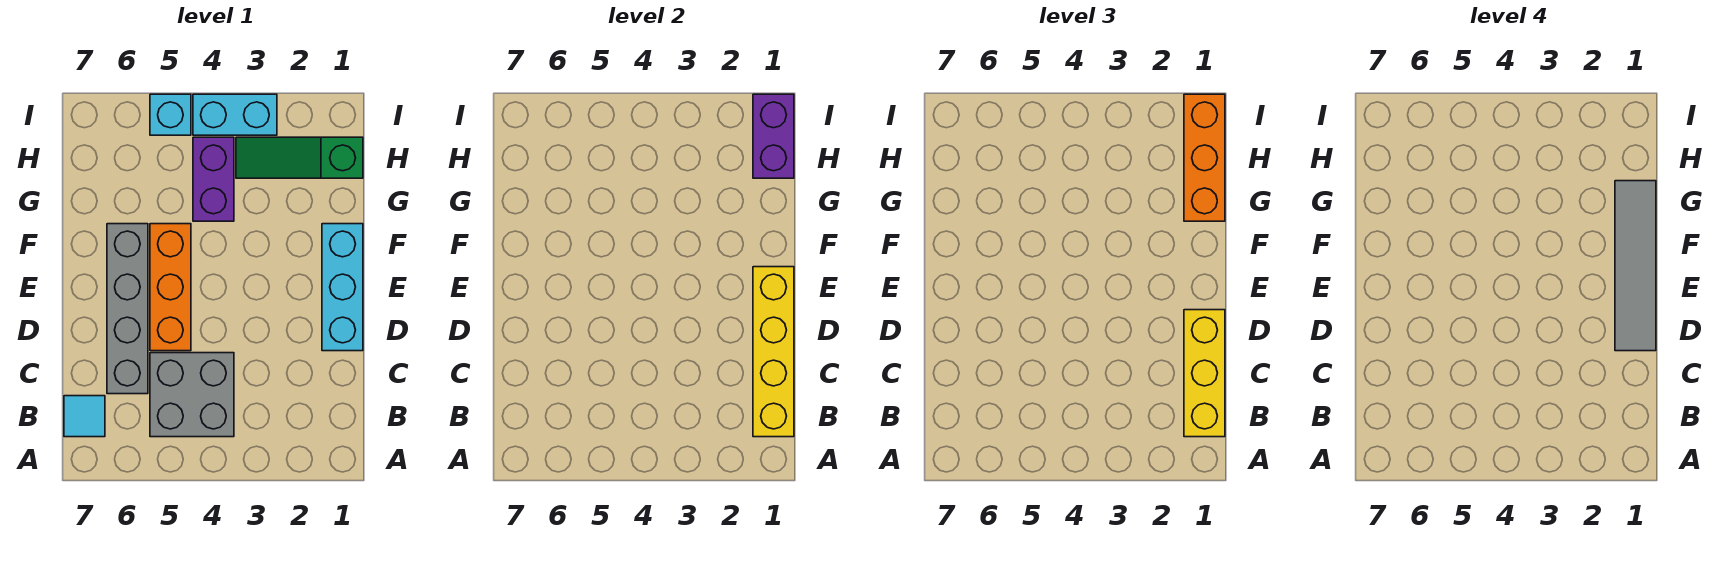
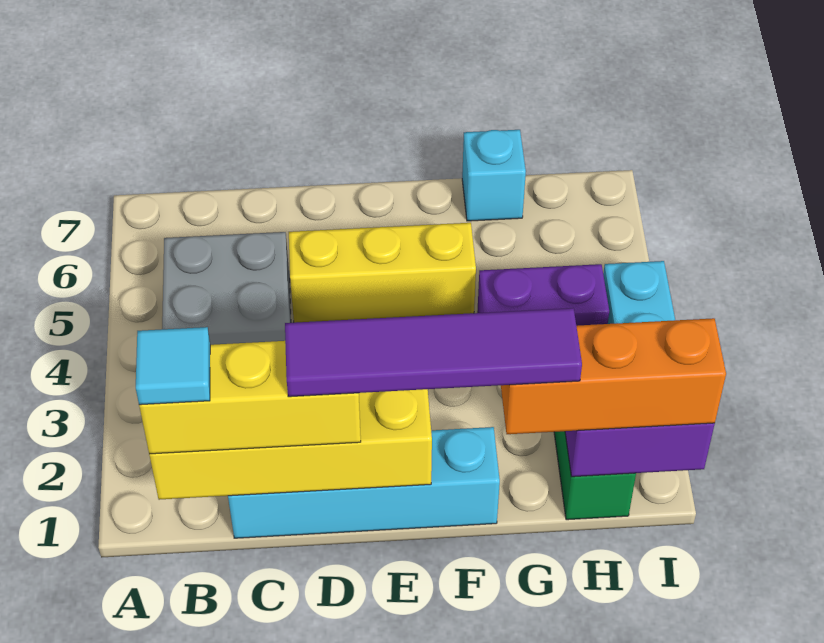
cyan 1x1 tile [64,396,105,437] -> cyan 1x1 tile moved to [136,327,210,405]
grey 1x4 brick [107,224,148,394] -> none
cyan 1x3 brick [322,224,363,351] -> cyan 1x4 brick [228,427,500,538]
grey 1x4 tile [1615,181,1656,351] -> purple 1x4 tile [285,308,582,397]
orange 1x3 brick [150,224,191,351] -> yellow 1x3 brick [289,223,476,323]
cyan 1x1 brick [150,94,191,135] -> cyan 1x1 brick moved to [462,130,526,221]

